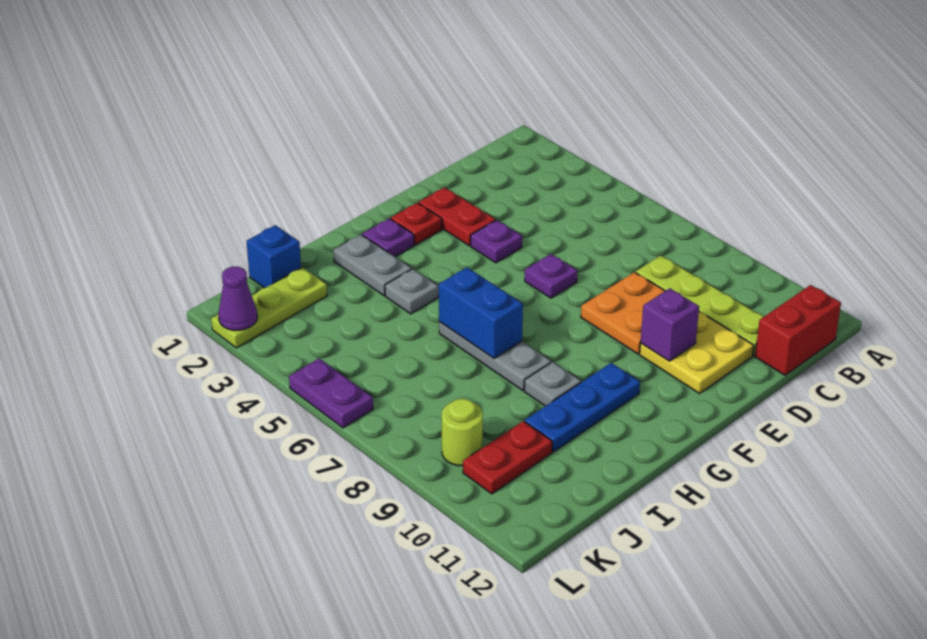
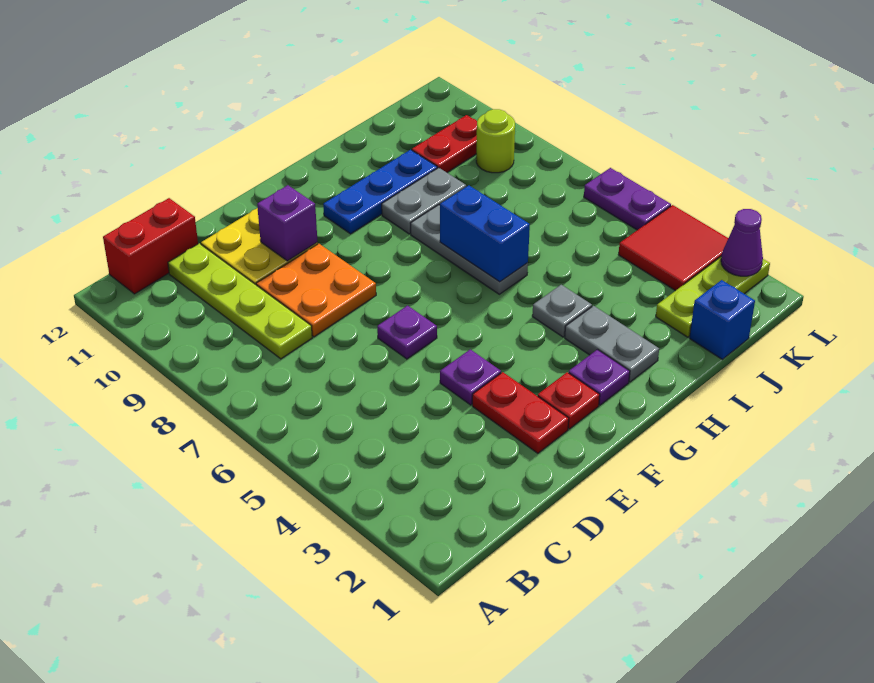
grey 1x1 plate [524,362,581,406] -> grey 1x2 plate [382,168,467,234]
none -> red 2x2 tile [618,205,728,291]

